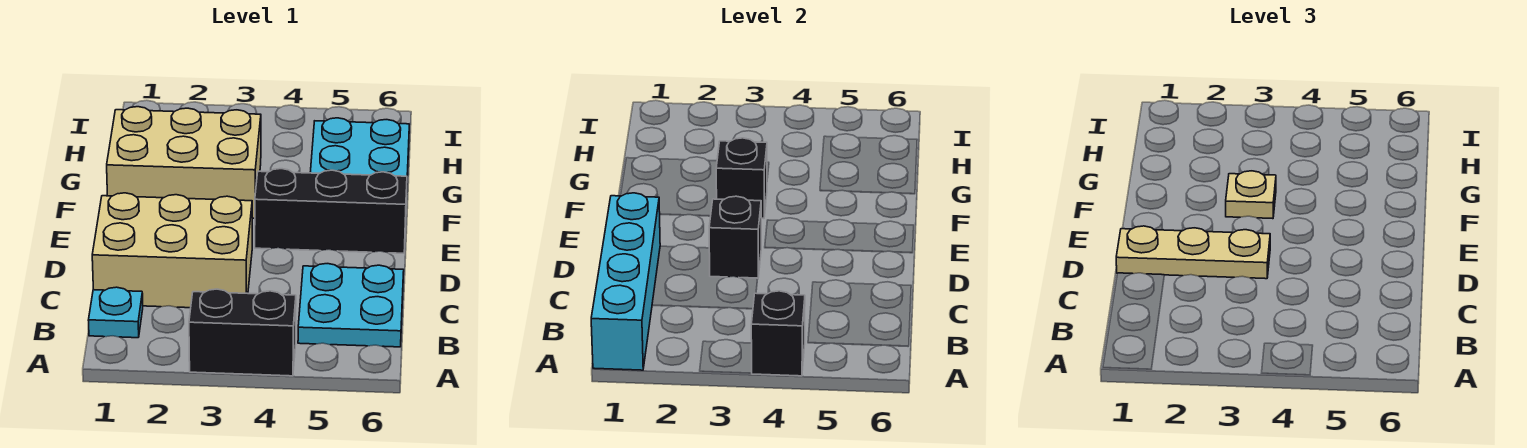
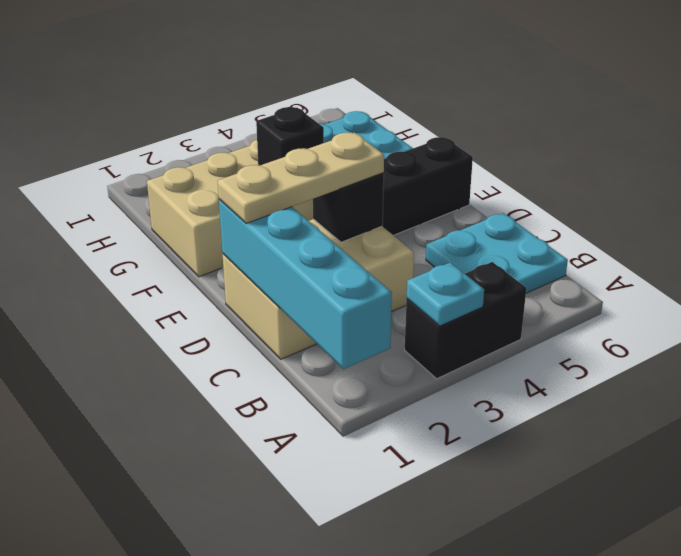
black 1x1 brick [751,291,805,376] -> none
cyan 1x1 plate [88,287,143,338] -> cyan 1x1 plate moved to [407,262,484,326]
tan 1x1 plate [1226,171,1276,219] -> none

